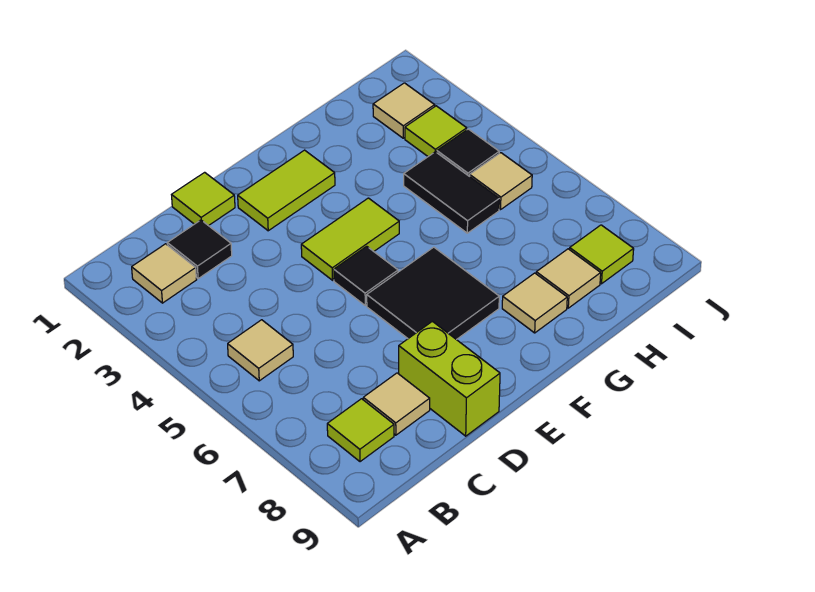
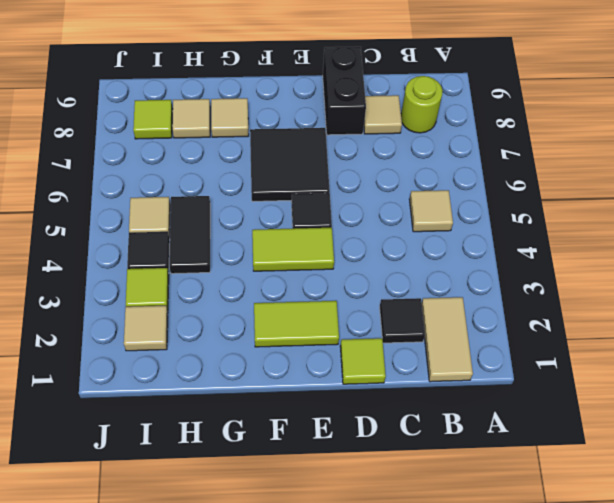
tan 1x1 tile [132,244,196,303] -> tan 1x2 tile [422,297,473,382]
lime 1x1 tile [327,399,394,462] -> lime 1x1 round brick [401,76,443,133]
lime 1x2 brick [399,321,500,436] -> black 1x2 brick [323,47,366,135]

